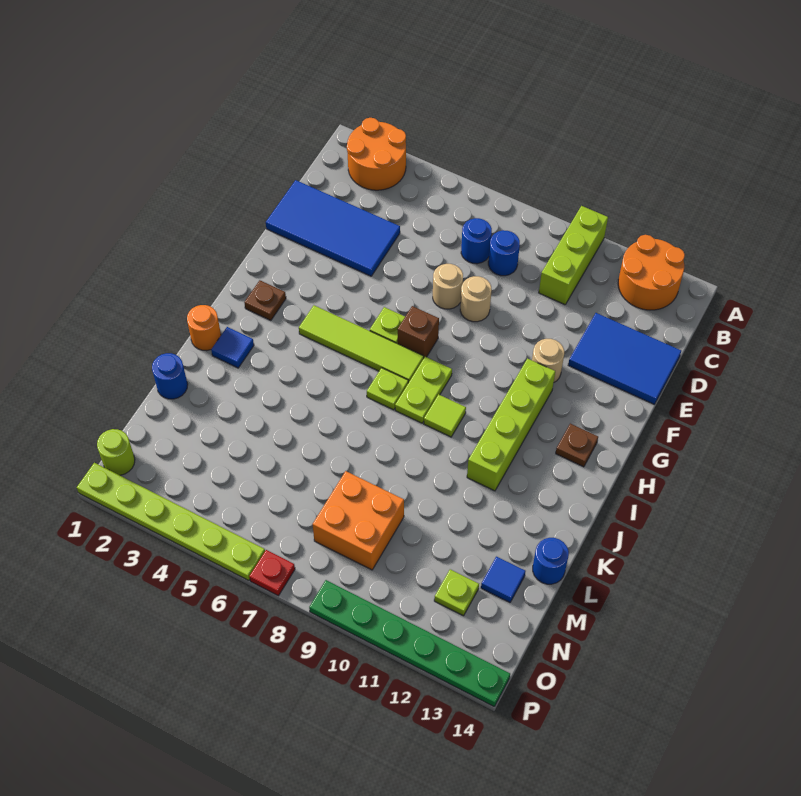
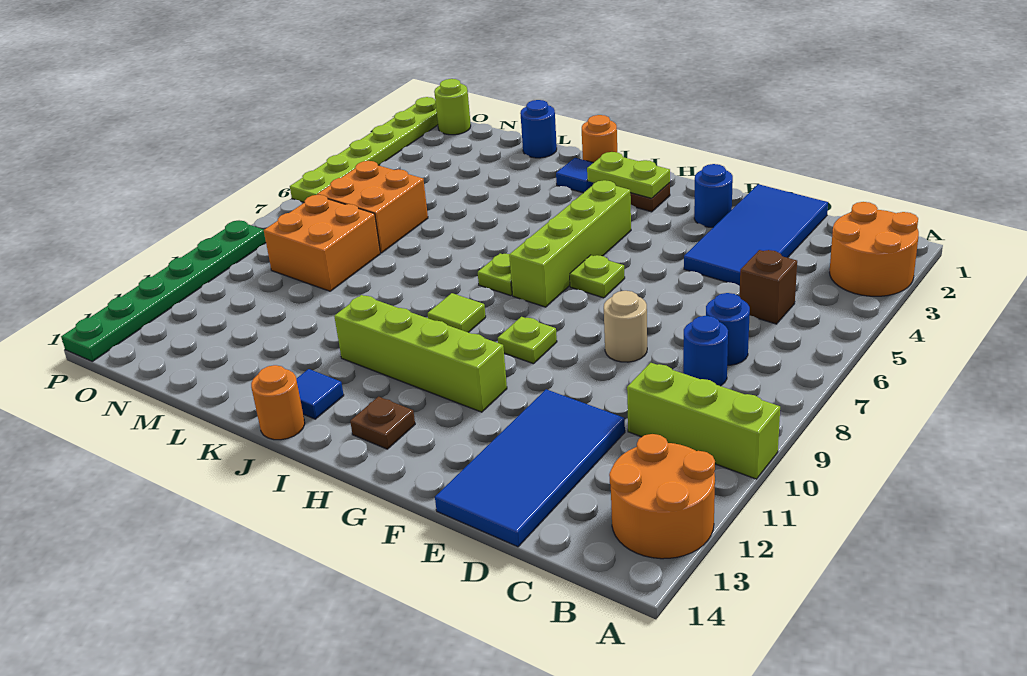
blue 2x3 tile [568,313,681,404] -> blue 2x4 tile [435,389,625,547]
tan 1x1 round brick [433,264,463,309] -> none
tan 1x1 round brick [532,339,564,382] -> none
brown 1x1 brick [397,306,439,357] -> brown 1x1 brick moved to [739,250,797,324]
lime 1x4 tile [299,305,424,383] -> lime 1x4 brick [509,180,631,307]
lime 1x2 plate [395,357,452,423] -> lime 1x2 plate moved to [587,152,670,198]
none -> orange 1x1 round brick [251,365,305,440]
blue 1x1 round brick [533,538,569,584] -> blue 1x1 round brick moved to [694,164,733,227]
none -> orange 2x2 brick [317,161,428,253]
blue 1x1 tile [481,557,525,602] -> blue 1x1 tile moved to [296,369,344,419]
lime 1x1 plate [434,569,479,616] -> lime 1x1 plate moved to [498,317,557,364]
red 1x1 plate [249,550,295,596] -> none

